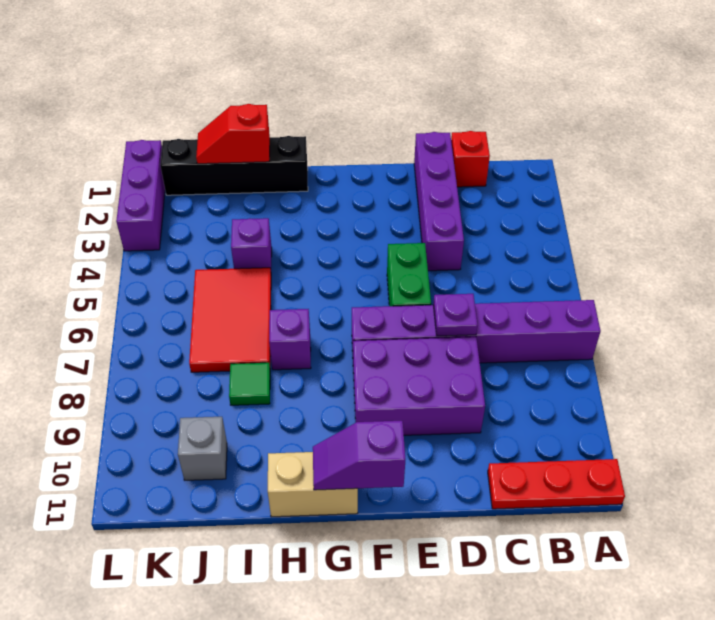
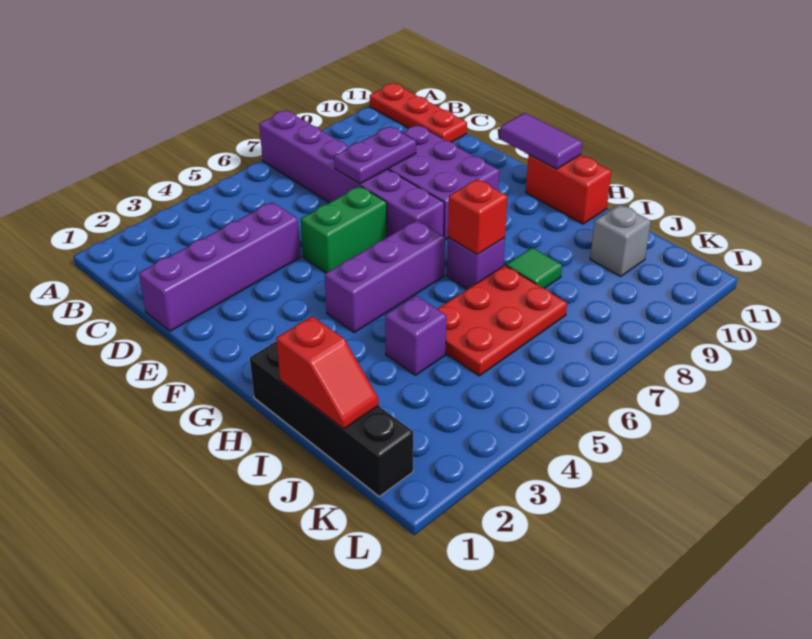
red 1x1 brick [451,131,490,187] -> red 1x1 brick moved to [448,179,508,255]
purple 1x1 plate [433,294,478,336] -> purple 1x2 plate [334,127,416,184]
purple 1x2 slope [313,421,405,490] -> purple 1x2 tile [500,113,582,169]
tan 1x2 brick [268,452,358,517] -> red 1x2 brick [526,155,611,224]
red 2x3 tile [189,268,271,372] -> red 2x3 plate [438,265,567,376]
purple 1x3 brick [116,140,165,251] -> purple 1x3 brick moved to [325,220,445,333]

